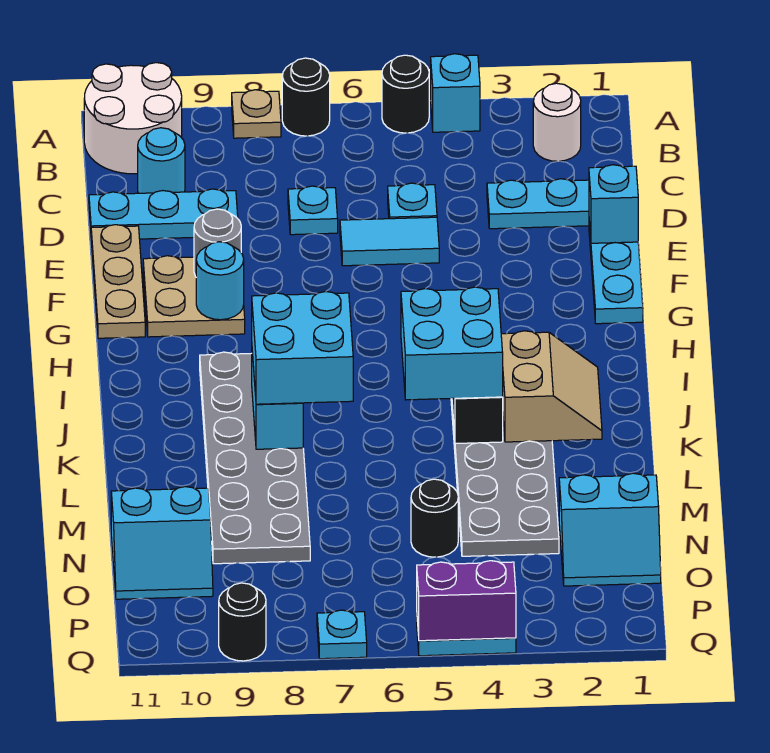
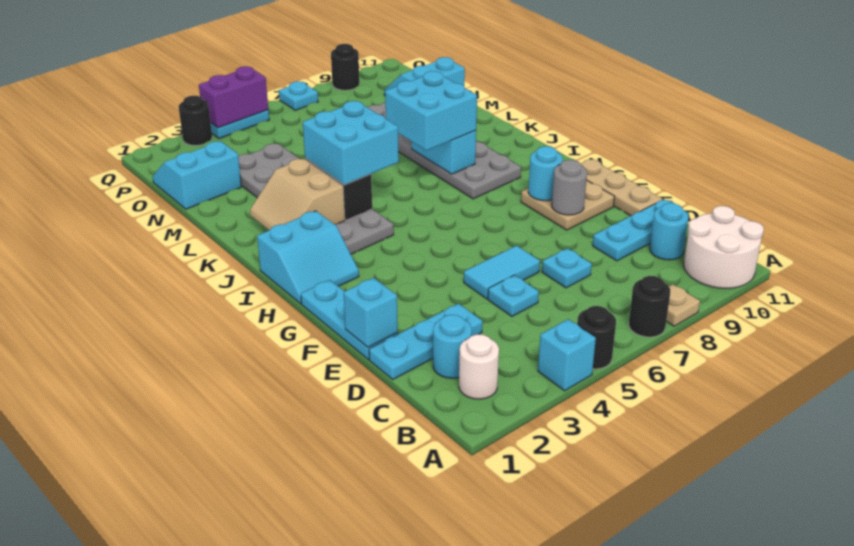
none -> cyan 1x1 round brick [433,315,472,378]
none -> cyan 2x2 slope [257,211,359,304]
black 1x1 round brick [411,479,458,557] -> black 1x1 round brick moved to [179,96,212,145]

